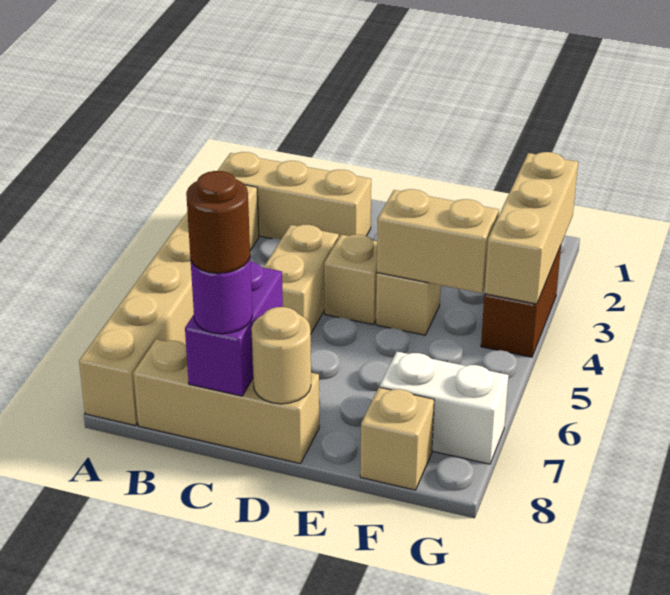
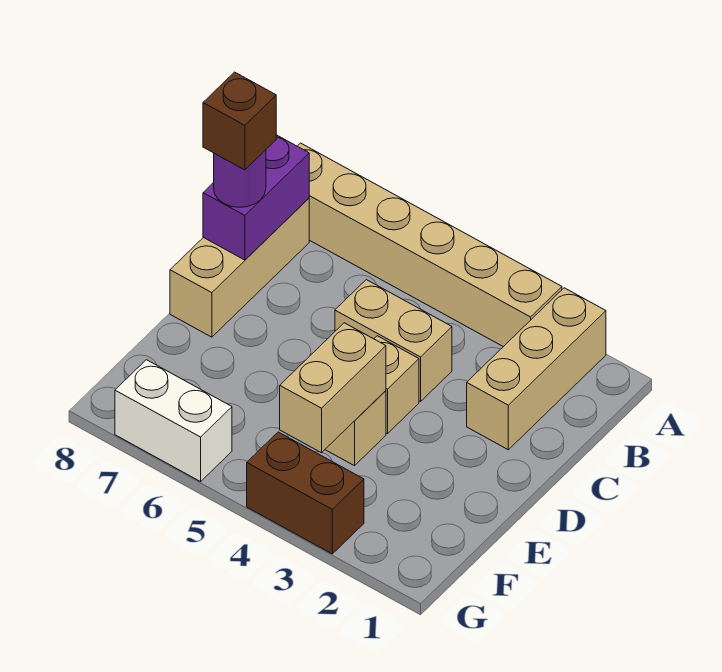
purple 1x2 brick [185,262,283,396] -> purple 1x2 brick turned to [203,135,309,260]
brown 1x1 round brick [186,171,250,273] -> brown 1x1 brick [203,72,276,170]
tan 1x1 round brick [251,307,311,404] -> none
white 1x2 brick [380,352,508,464] -> white 1x2 brick turned to [115,360,232,482]
tan 1x1 brick [360,387,434,490] -> none
tan 1x3 brick [484,152,578,304] -> none

